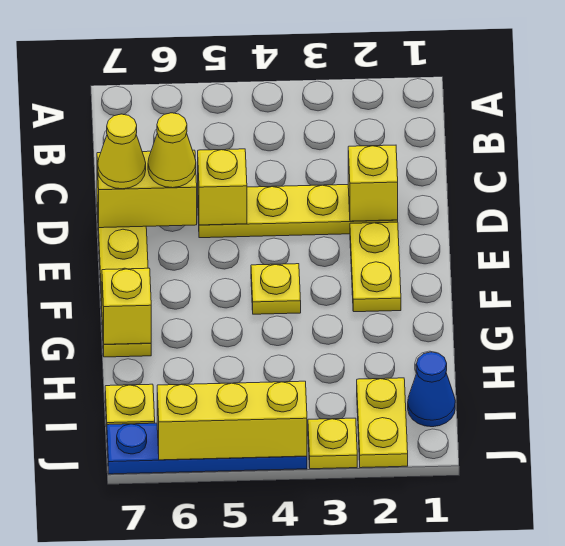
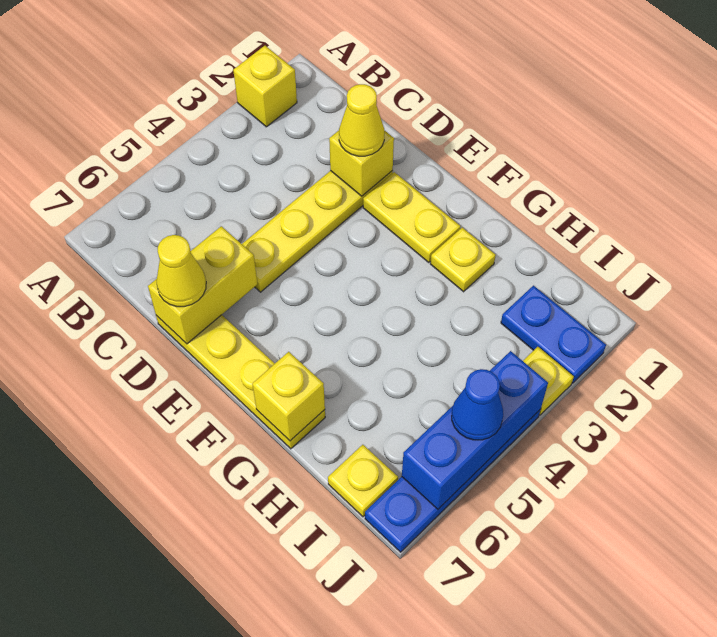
yellow 1x1 brick [198,149,247,225] -> yellow 1x1 brick moved to [233,46,297,127]
yellow 1x1 cone [148,113,196,188] -> yellow 1x1 cone moved to [339,84,384,156]
yellow 1x1 plate [251,264,301,314] -> yellow 1x1 plate moved to [430,228,496,292]
blue 1x1 cone [408,352,455,427] -> blue 1x1 cone moved to [452,369,503,440]
yellow 1x2 plate [357,378,408,468] -> blue 1x2 plate [501,286,606,383]
yellow 1x3 brick [157,381,307,460] -> blue 1x3 brick [402,351,548,509]

